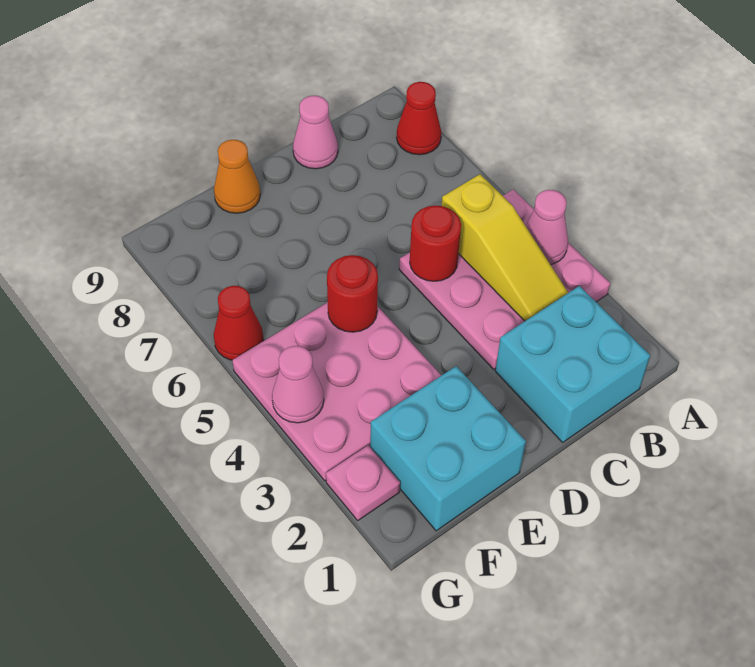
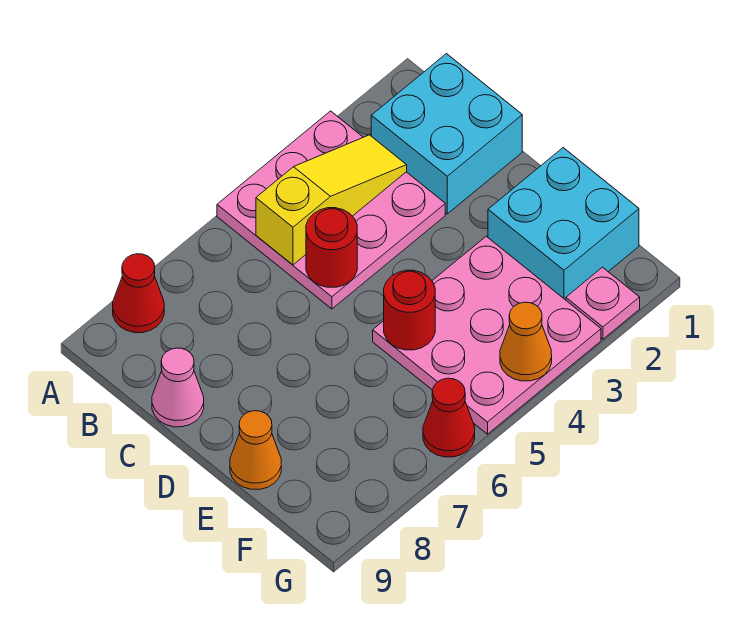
pink 1x1 cone [526,190,568,265] -> none
pink 1x1 cone [272,346,324,423] -> orange 1x1 cone [500,302,552,381]

